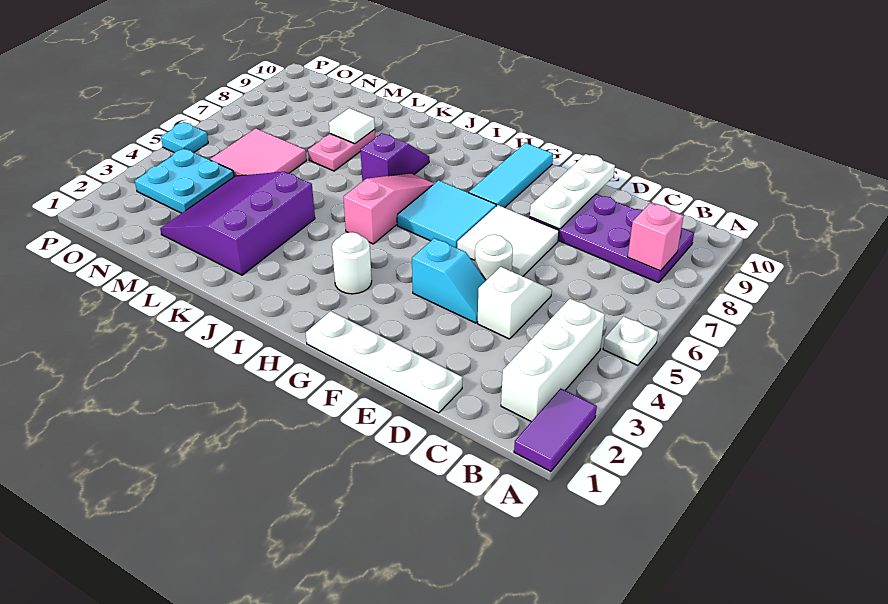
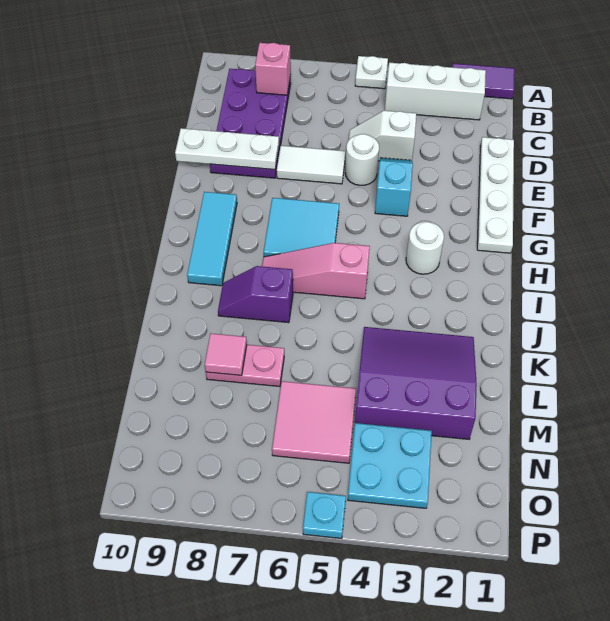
white 2x2 tile [457,205,559,277] -> white 1x2 tile [277,146,345,184]
cyan 1x3 tile [469,143,553,208] -> cyan 1x3 tile turned to [187,192,237,286]
purple 3x3 slope [160,172,315,275] -> purple 3x3 slope turned to [355,327,477,439]
white 1x1 tile [329,108,375,144] -> pink 1x1 tile [205,333,247,375]

